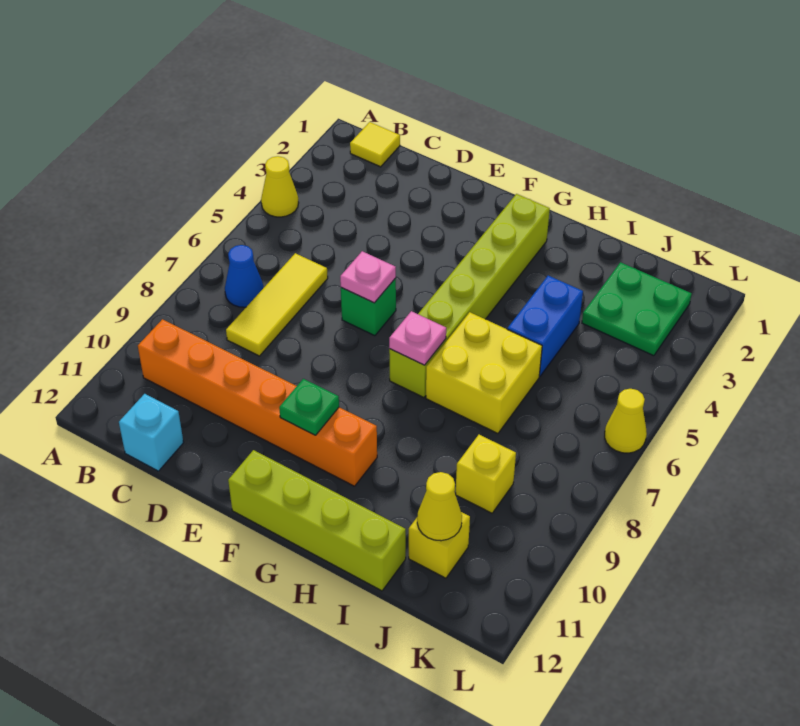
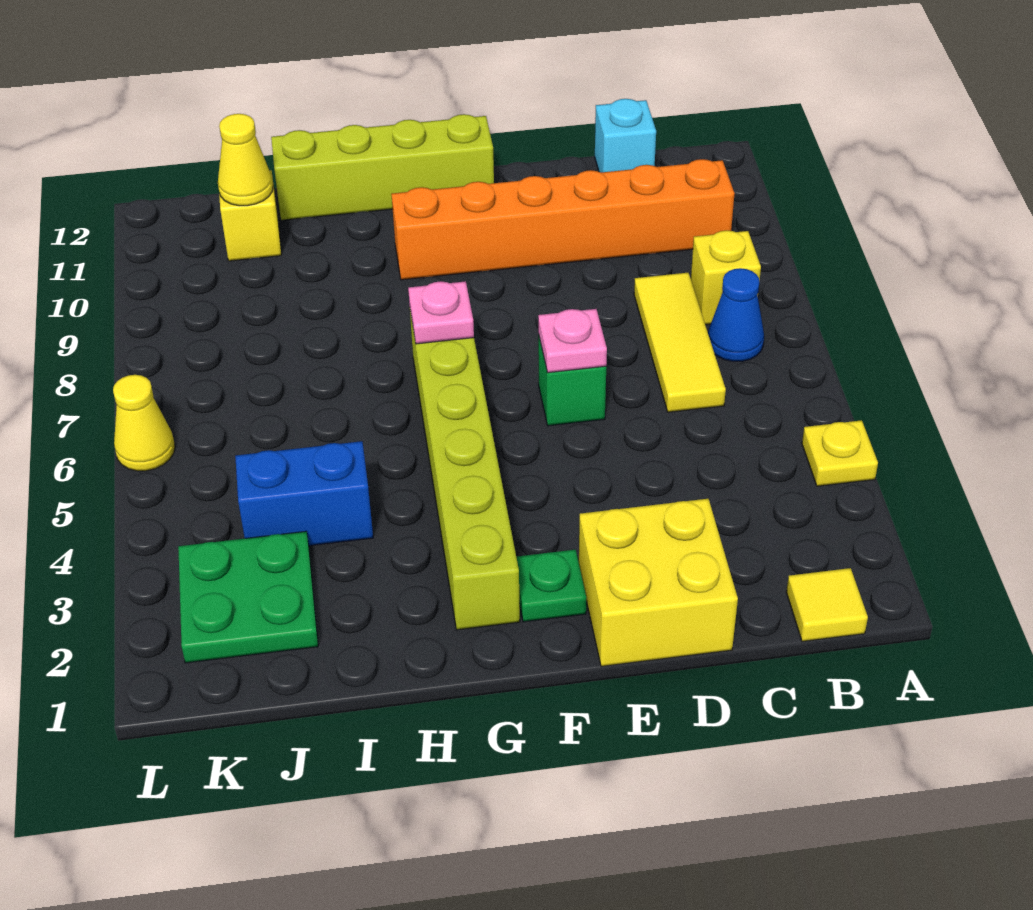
yellow 1x1 cone [261,156,299,217] -> yellow 1x1 plate [802,420,878,486]
green 1x1 plate [279,379,339,435] -> green 1x1 plate moved to [516,550,586,622]
yellow 2x2 brick [426,312,542,433] -> yellow 2x2 brick moved to [579,499,738,666]
blue 1x2 brick [507,276,583,376] -> blue 1x2 brick turned to [235,441,373,546]
yellow 1x1 brick [455,435,516,513] -> yellow 1x1 brick moved to [691,230,761,325]

